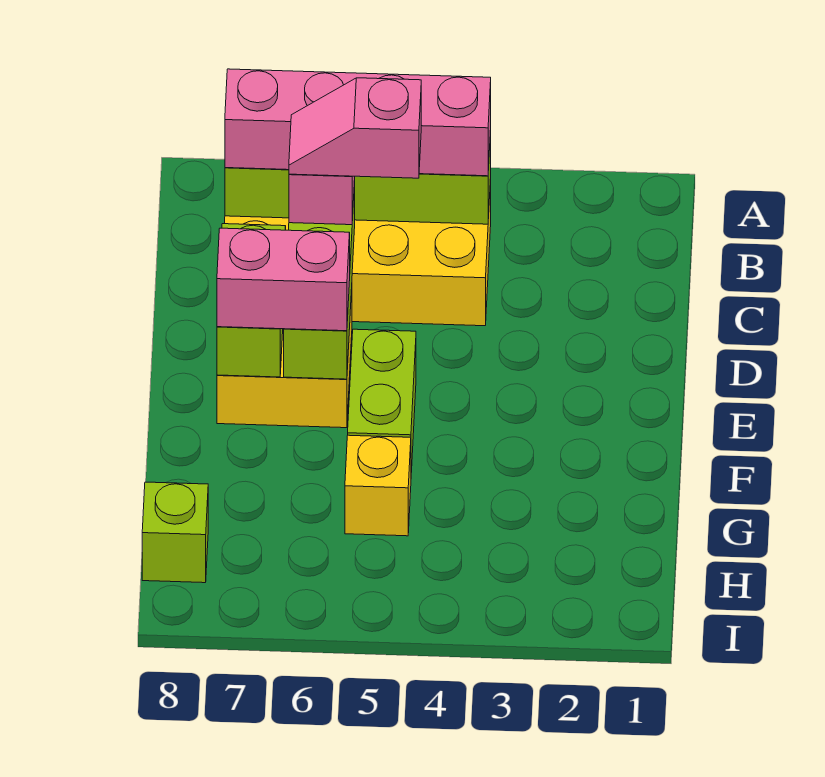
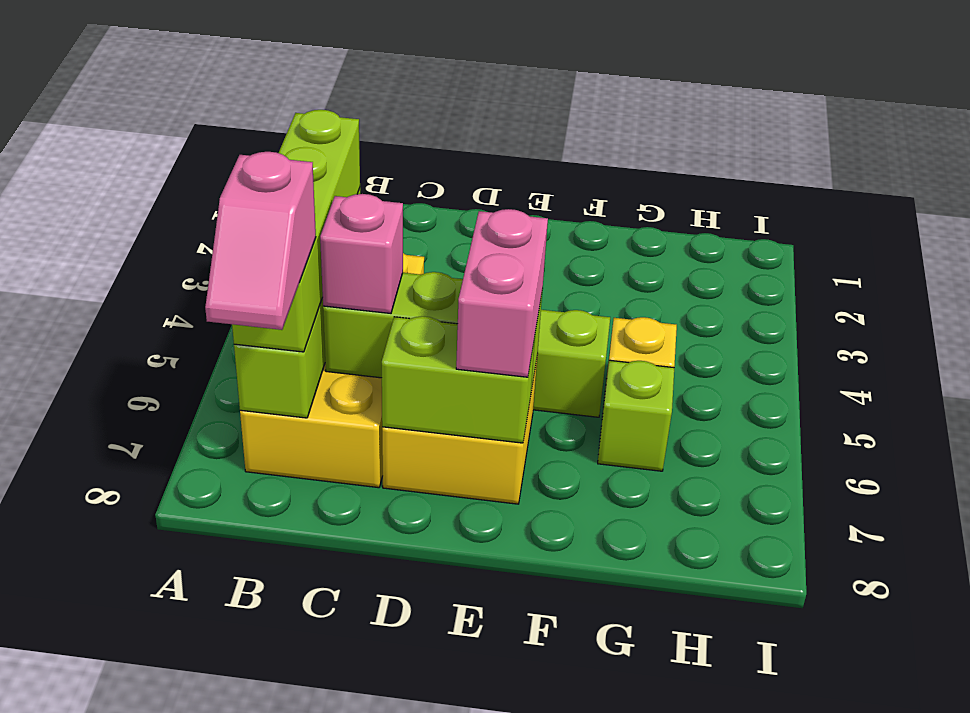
pink 1x4 brick [225,69,491,176] -> lime 1x4 brick [232,110,360,352]
pink 1x2 slope [289,78,421,178] -> pink 1x2 slope moved to [205,152,316,330]
lime 1x1 brick [142,482,208,583] -> lime 1x1 brick moved to [598,360,674,471]

